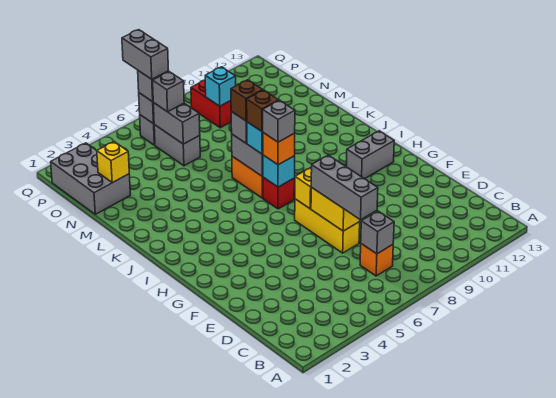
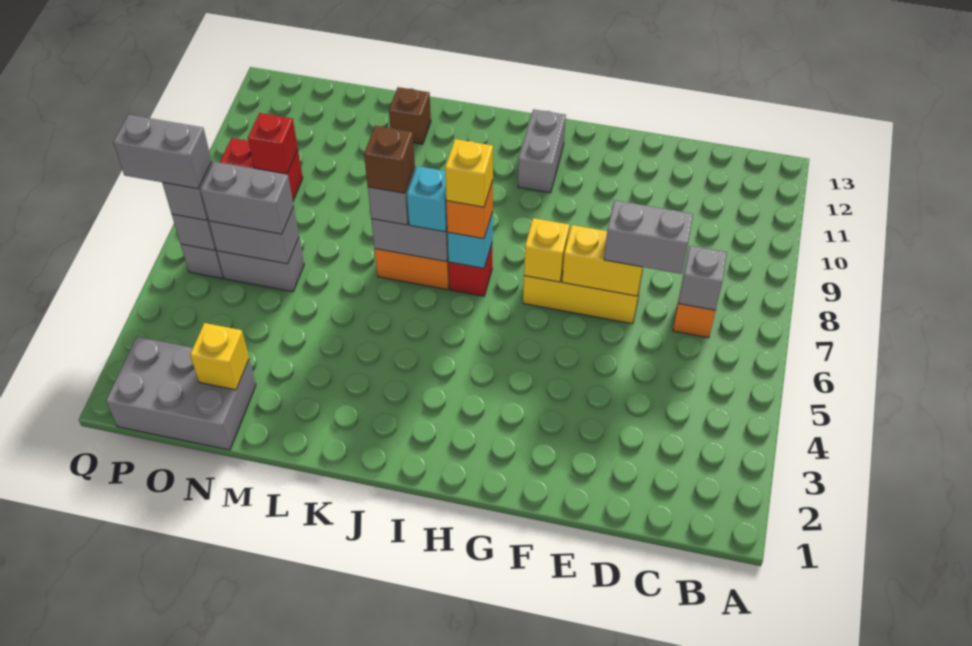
grey 1x3 brick [311,155,378,220] -> grey 1x2 brick [604,200,693,274]
grey 1x1 brick [263,101,295,142] -> yellow 1x1 brick [445,139,493,207]
brown 1x1 brick [247,90,279,131] -> brown 1x1 brick moved to [389,87,431,144]
grey 1x1 brick [153,72,184,112] -> grey 1x2 brick [200,162,294,234]
cyan 1x1 brick [205,67,236,106] -> red 1x1 brick [248,113,298,174]

